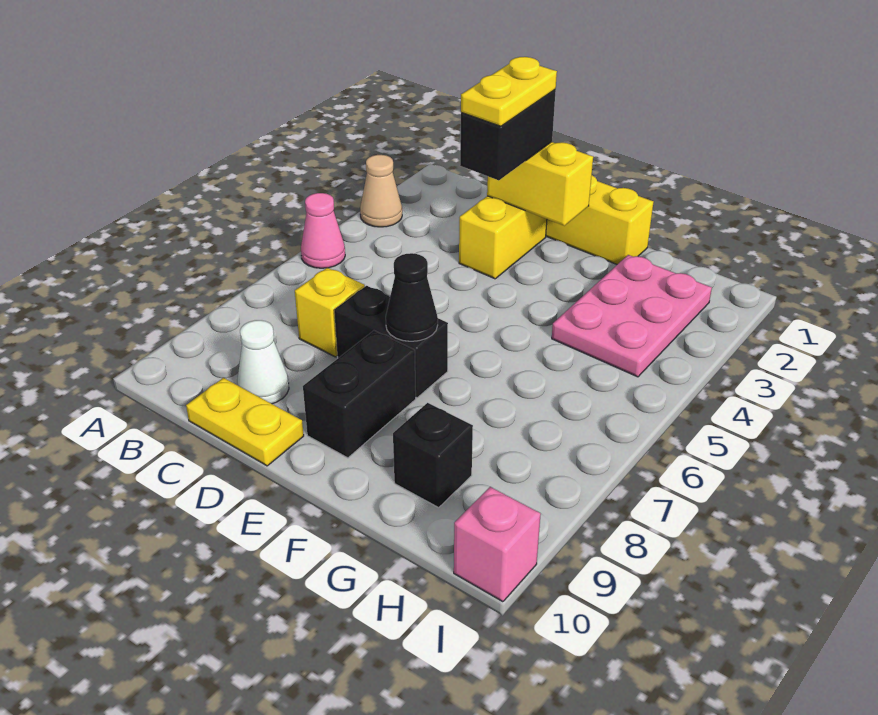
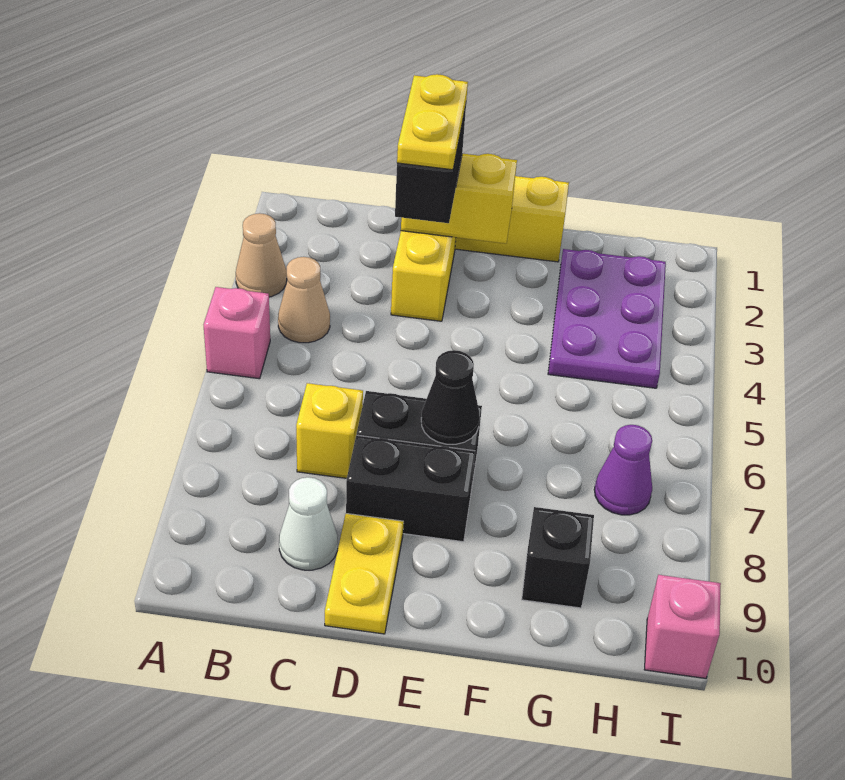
pink 1x1 cone [301,193,345,268] -> pink 1x1 brick [204,287,270,379]
none -> tan 1x1 cone [278,257,330,343]
yellow 1x2 plate [186,378,304,466] -> yellow 1x2 plate turned to [325,514,404,634]
black 1x2 brick [303,331,416,458] -> black 1x2 brick turned to [346,435,475,542]
pink 2x3 plate [552,255,712,377] -> purple 2x3 plate [548,249,666,388]
none -> purple 1x1 cone [594,425,652,515]

